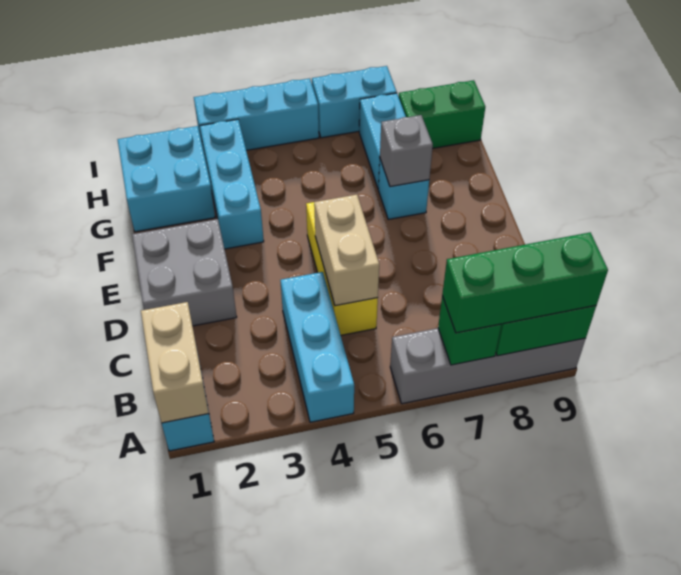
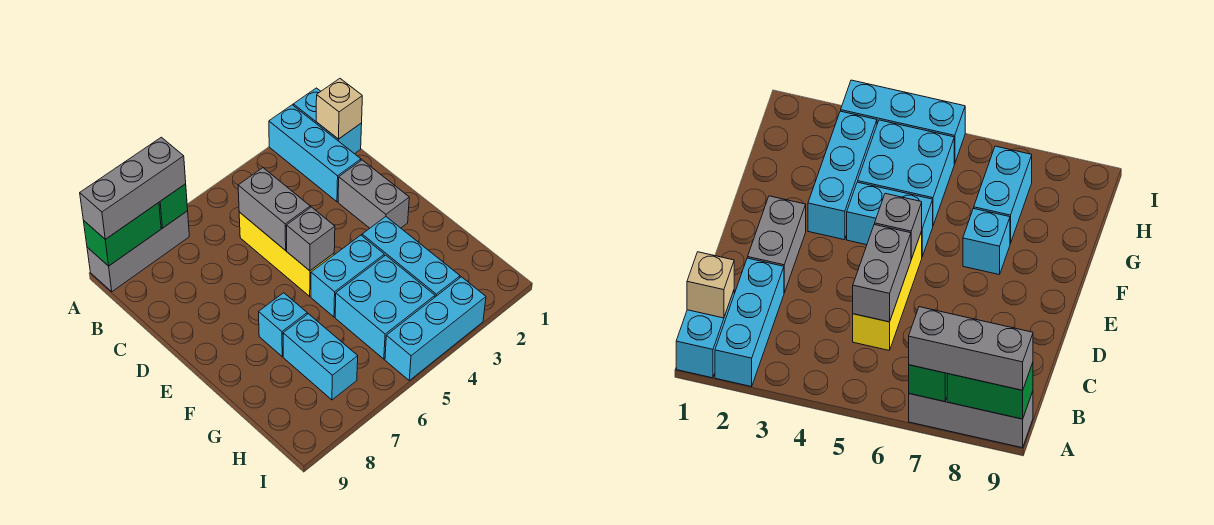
tan 1x2 brick [141,302,209,423] -> tan 1x1 brick [316,79,362,139]
cyan 1x3 brick [280,272,354,422] -> cyan 1x3 brick moved to [269,105,361,202]
grey 1x4 brick [390,328,586,404] -> grey 1x3 brick [87,211,189,292]
green 1x3 brick [442,232,608,333] -> grey 1x3 brick [80,137,186,239]
tan 1x2 brick [314,195,379,306] -> grey 1x2 brick [238,168,310,251]
grey 2x2 brick [132,219,237,326] -> grey 1x2 brick [338,160,409,228]
grey 1x1 brick [380,115,433,187] -> grey 1x1 brick moved to [286,207,335,271]
cyan 2x2 brick [118,126,215,232] -> cyan 2x2 brick moved to [335,255,435,359]
green 1x2 brick [399,80,485,149] -> none
cyan 1x2 brick [312,66,397,138] -> cyan 1x2 brick moved to [311,235,384,317]

